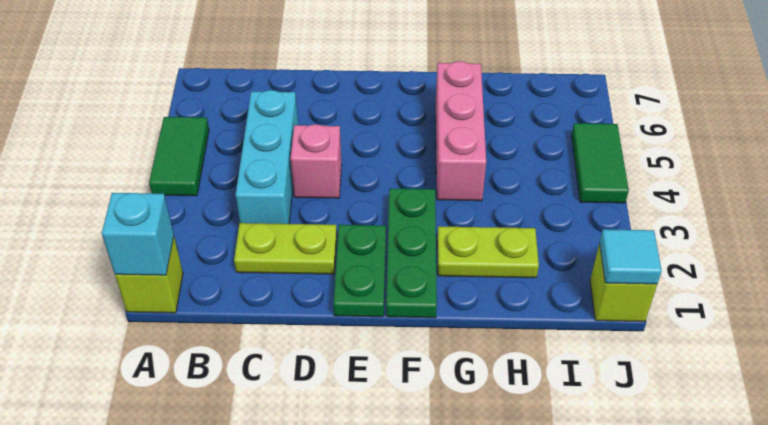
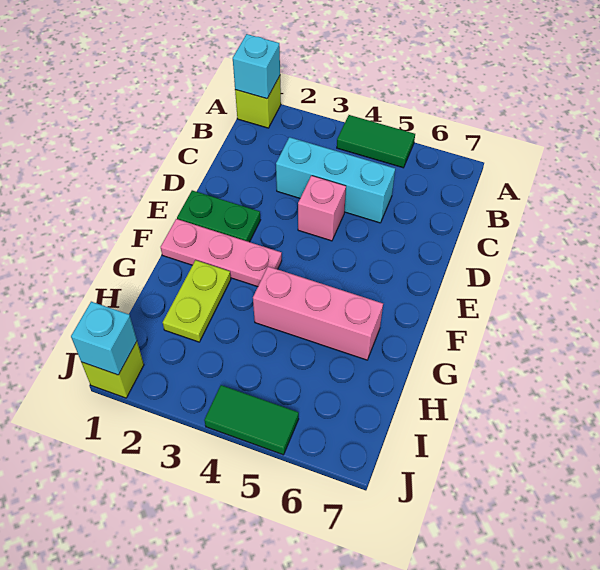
lime 1x2 plate [234,223,337,274] -> none
green 1x3 plate [386,188,437,318] -> pink 1x3 plate [161,219,282,287]
cyan 1x1 tile [599,229,662,284] -> cyan 1x1 brick [71,302,137,375]

